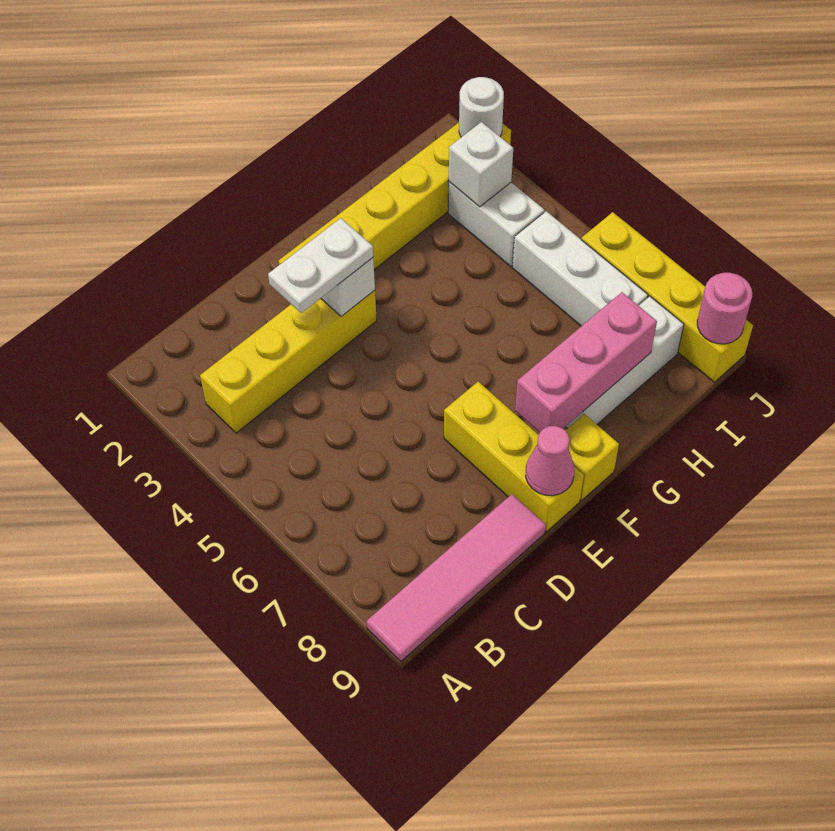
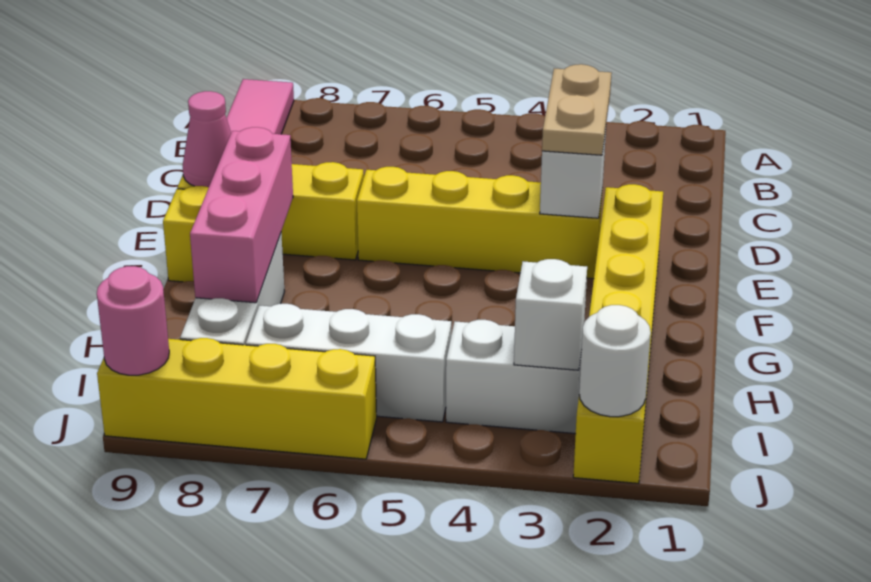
yellow 1x4 brick [200,290,377,433] -> yellow 1x4 brick turned to [357,167,603,279]
white 1x2 plate [268,218,373,313] -> tan 1x2 plate [542,64,611,155]

